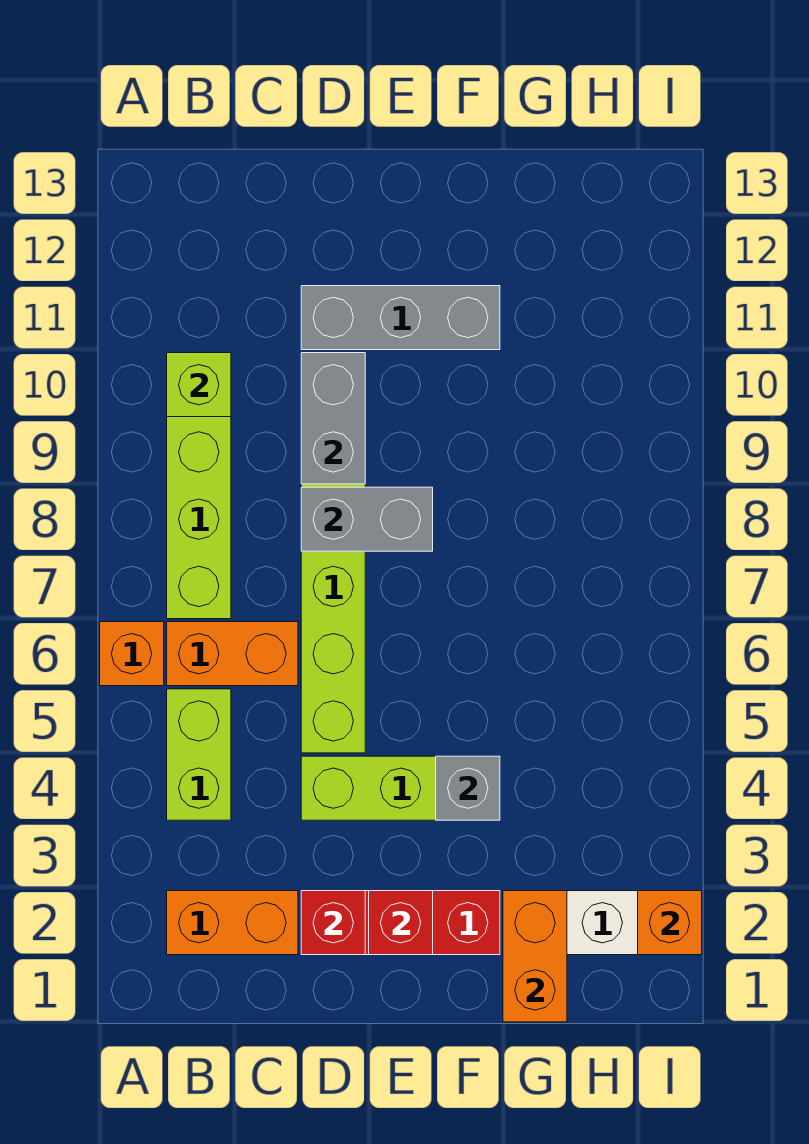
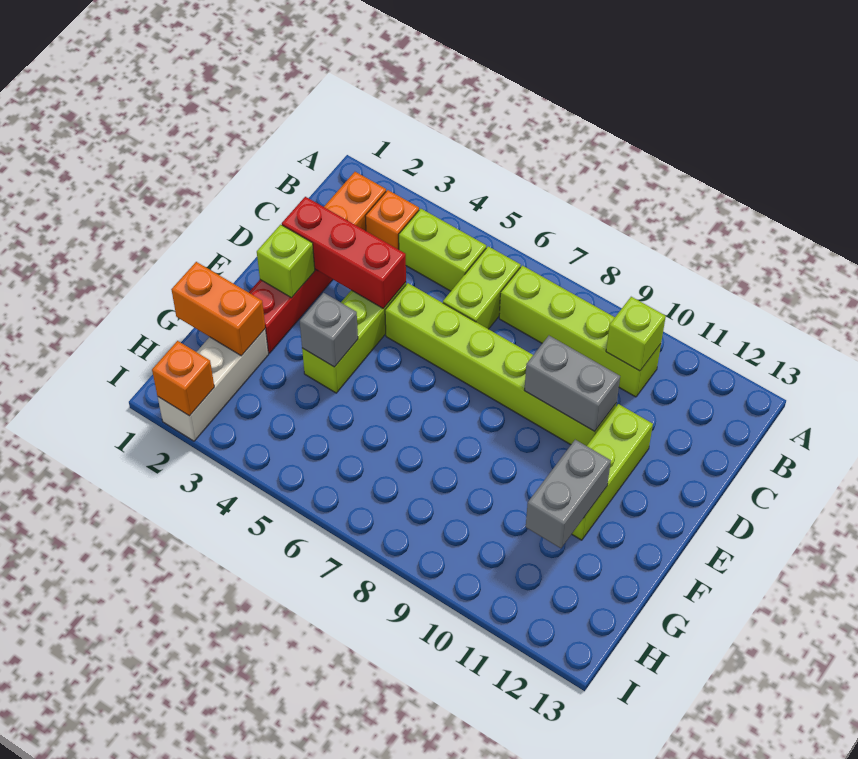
orange 1x1 brick [100,622,164,686] -> orange 1x1 brick moved to [365,190,419,250]
orange 1x2 brick [167,622,298,686] -> lime 1x2 brick [443,246,521,329]
red 1x1 brick [301,891,365,955] -> red 1x3 brick [282,197,406,309]
grey 1x2 brick [301,487,433,551] -> grey 1x2 brick moved to [526,440,611,548]
grey 1x3 brick [301,286,500,350] -> lime 1x3 brick [572,404,653,540]
red 1x1 brick [369,891,433,955] -> lime 1x1 brick [257,225,315,298]

